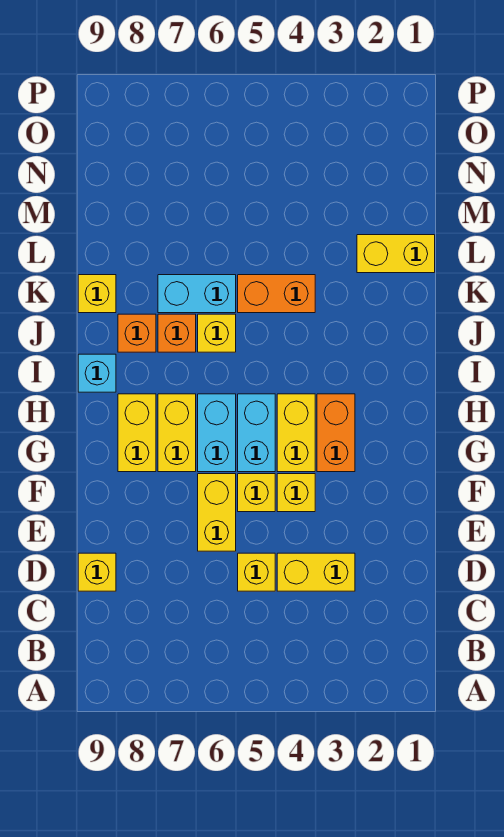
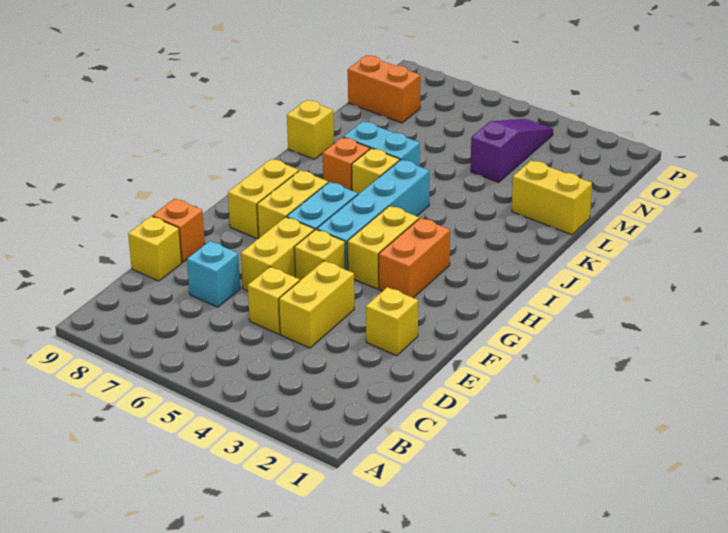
yellow 1x2 brick [277,553,355,591] -> yellow 1x2 brick turned to [279,261,354,348]
yellow 1x1 brick [277,474,315,512] -> yellow 1x1 brick moved to [366,287,418,356]
cyan 1x2 brick [238,394,275,472] -> cyan 1x4 brick [317,160,429,270]
cyan 1x1 brick [78,354,116,392] -> cyan 1x1 brick moved to [187,241,240,307]
orange 1x1 brick [118,314,156,352] -> orange 1x1 brick moved to [152,199,205,262]
orange 1x2 brick [238,275,315,313] -> orange 1x2 brick moved to [348,55,420,123]
none -> purple 1x3 slope [471,119,553,182]

